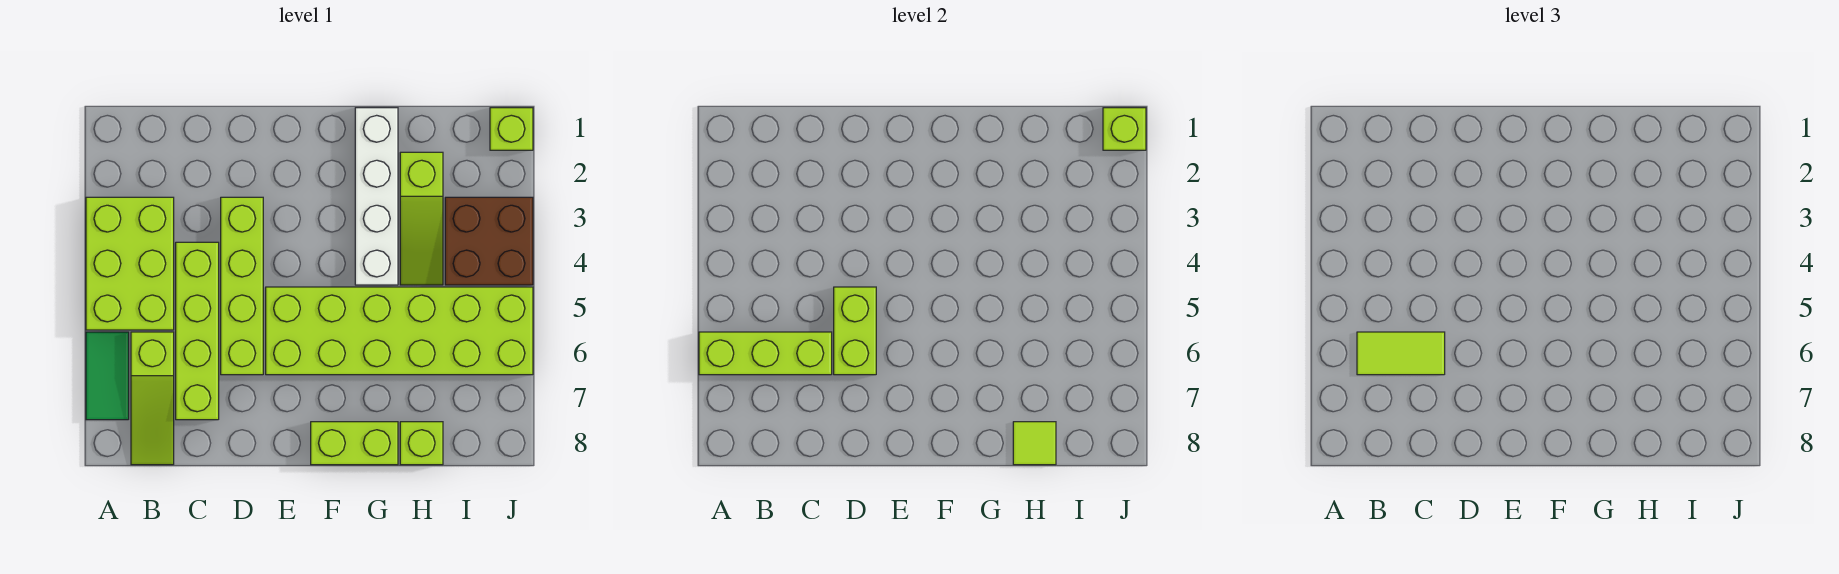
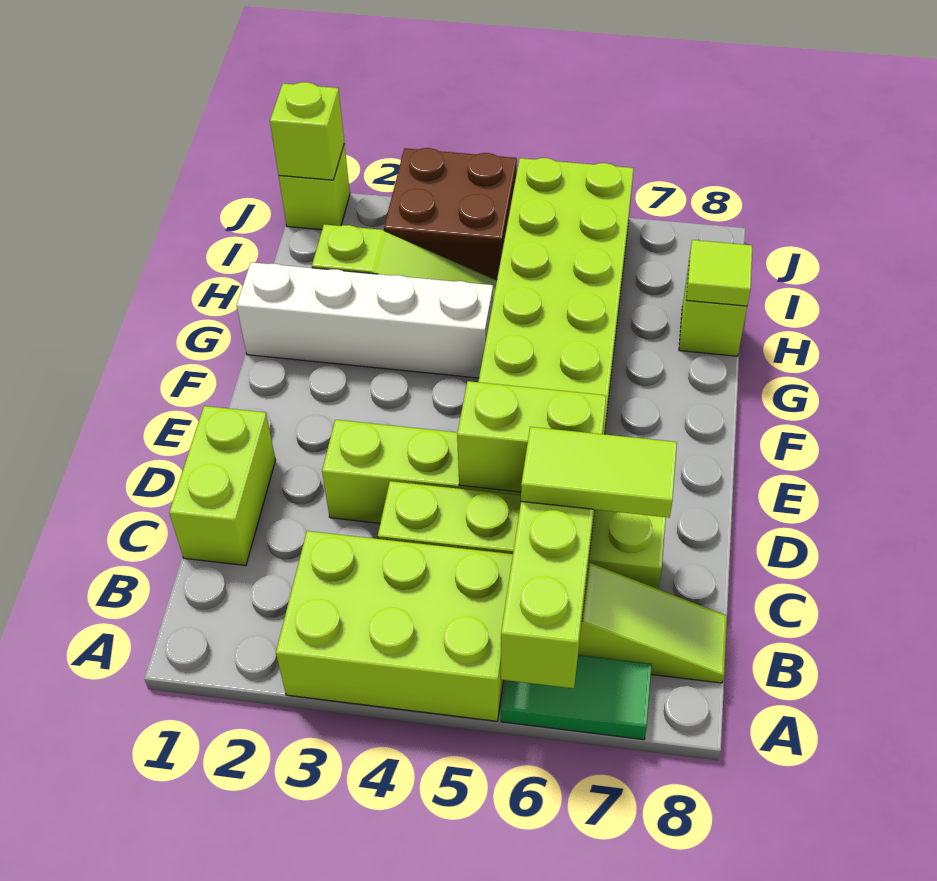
lime 1x2 tile [1357,332,1445,375] -> lime 1x2 tile turned to [521,427,677,518]
lime 1x2 brick [311,422,398,465] -> lime 1x2 brick moved to [169,406,276,565]

